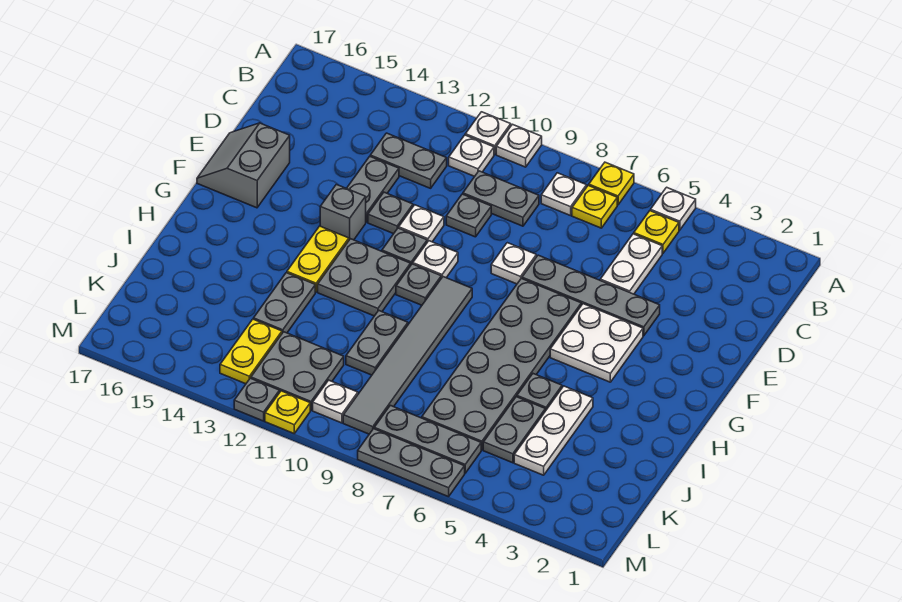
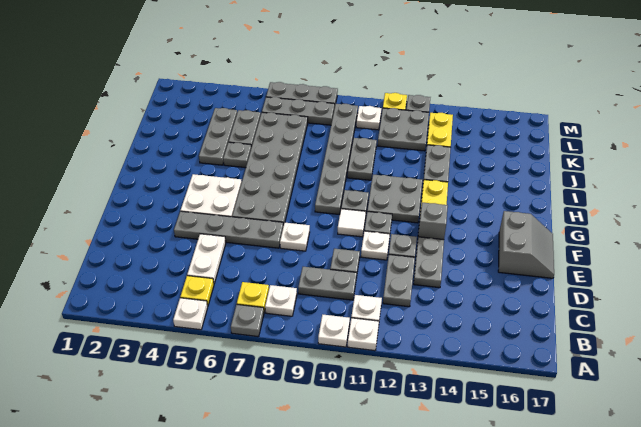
yellow 1x1 plate [589,162,634,205] -> grey 1x1 plate [231,304,264,337]
grey 1x2 plate [370,133,447,188] -> grey 1x2 plate turned to [383,255,415,307]
white 1x1 plate [413,241,458,278] -> white 1x1 tile [338,209,366,237]
grey 1x6 tile [343,277,472,434] -> grey 1x6 plate [315,104,358,214]
white 1x3 plate [514,386,593,475] -> grey 1x3 plate [199,108,237,165]

